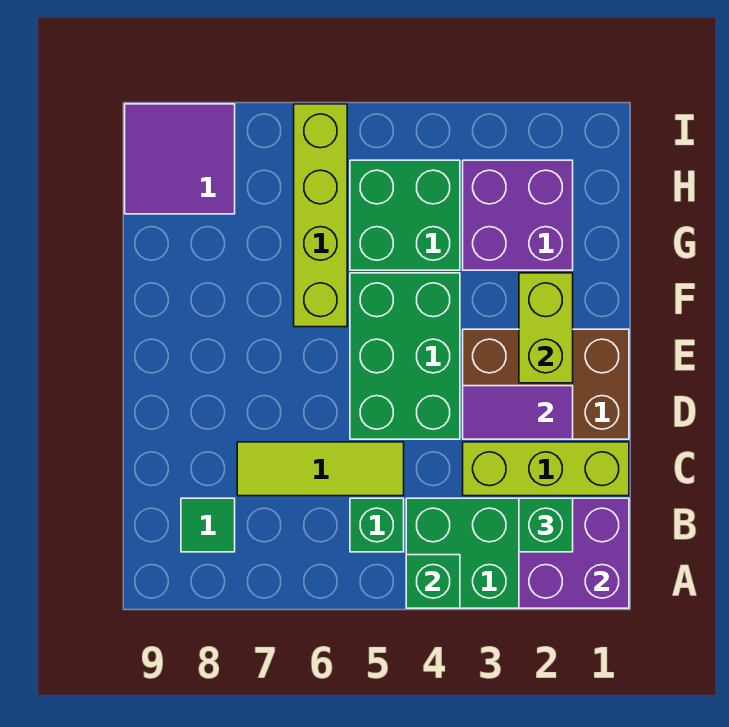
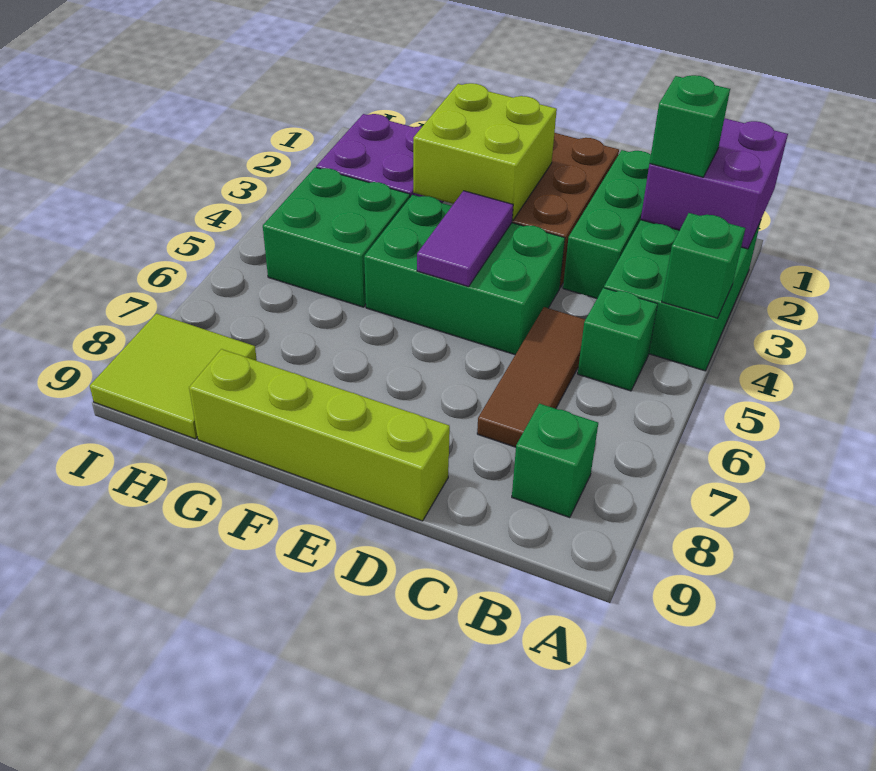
green 1x1 tile [181,498,235,552] -> green 1x1 brick [512,404,598,518]
lime 1x3 brick [463,442,629,496] -> green 1x3 brick [563,150,651,299]
lime 1x3 tile [237,442,404,496] -> brown 1x3 tile [477,307,585,447]
purple 1x2 tile [463,386,573,439] -> purple 1x2 tile moved to [417,191,513,287]
lime 1x2 brick [519,273,573,383] -> lime 2x2 brick [413,83,557,221]
lime 1x4 brick [294,104,347,327] -> lime 1x4 brick moved to [189,349,450,521]
purple 2x2 tile [125,104,235,214] -> lime 2x2 tile [90,314,257,439]

